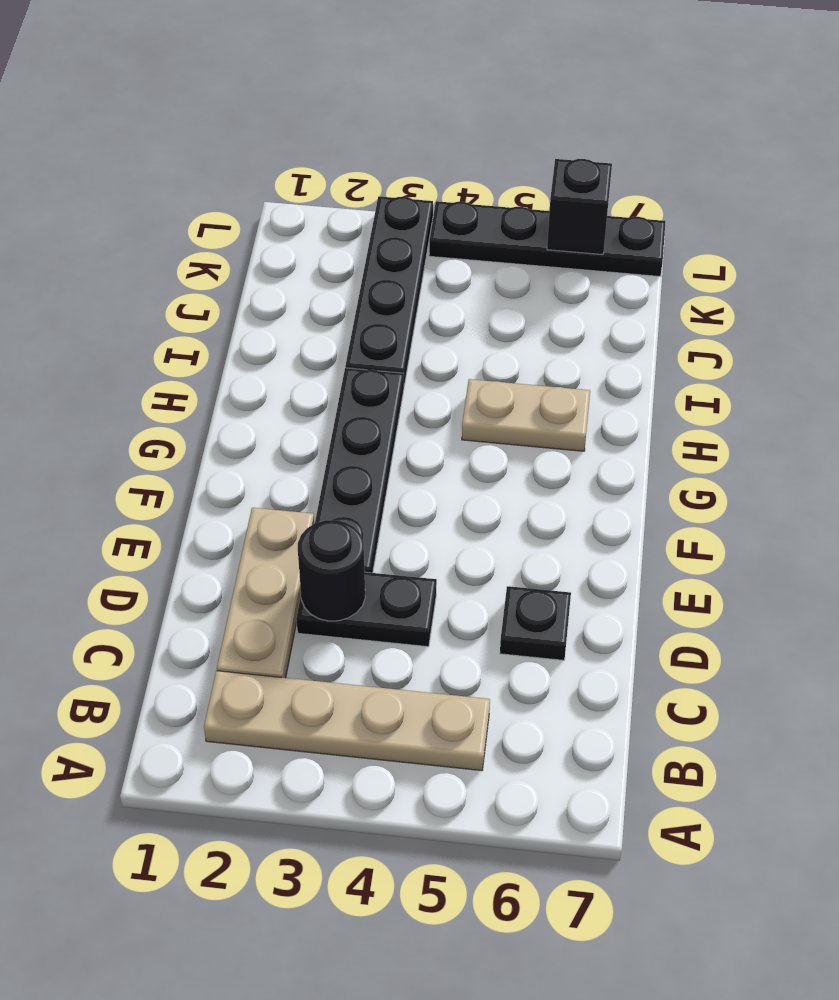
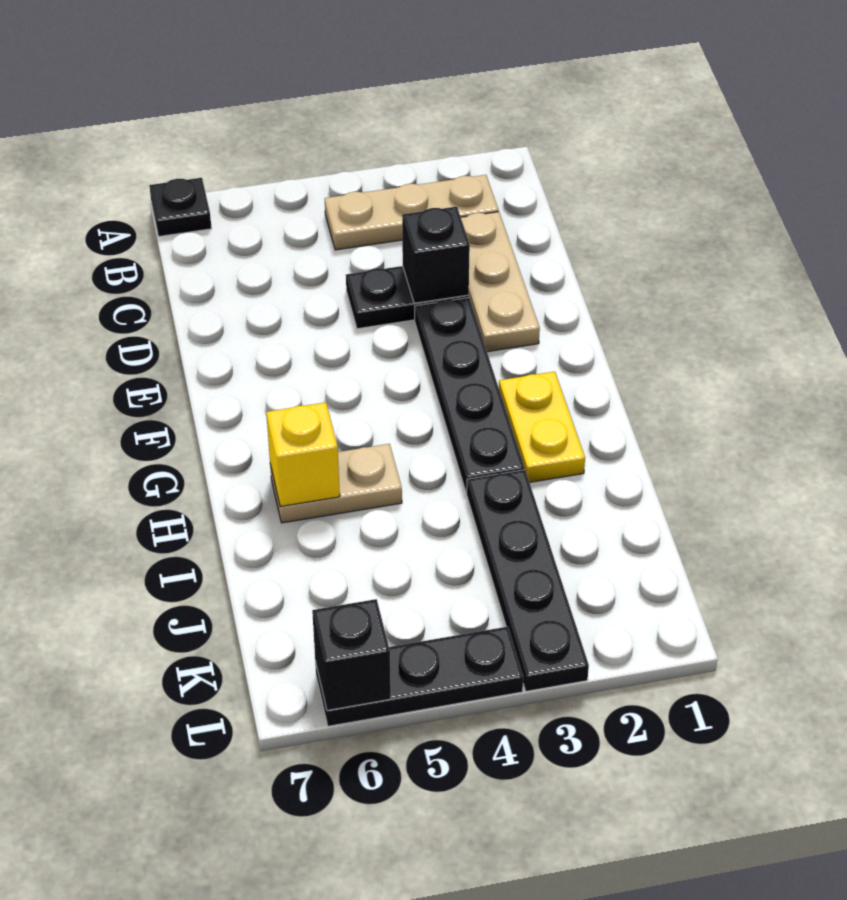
tan 1x4 plate [204,671,490,771] -> tan 1x3 plate [325,175,499,250]
black 1x1 round brick [298,520,365,621] -> black 1x1 brick [402,207,470,303]
black 1x1 plate [500,586,571,660] -> black 1x1 plate moved to [149,178,212,236]
none -> yellow 1x2 plate [499,372,585,482]
none -> yellow 1x1 brick [266,403,340,507]
black 1x4 plate [429,201,665,276] -> black 1x3 plate [315,627,523,726]

